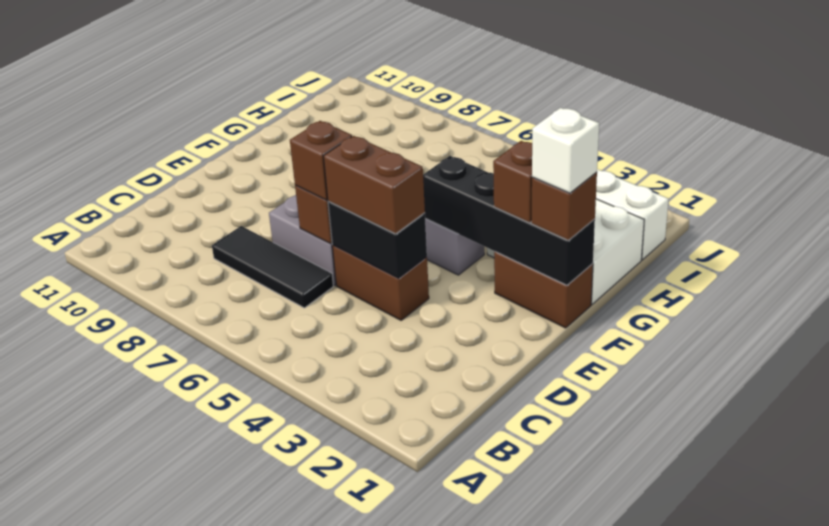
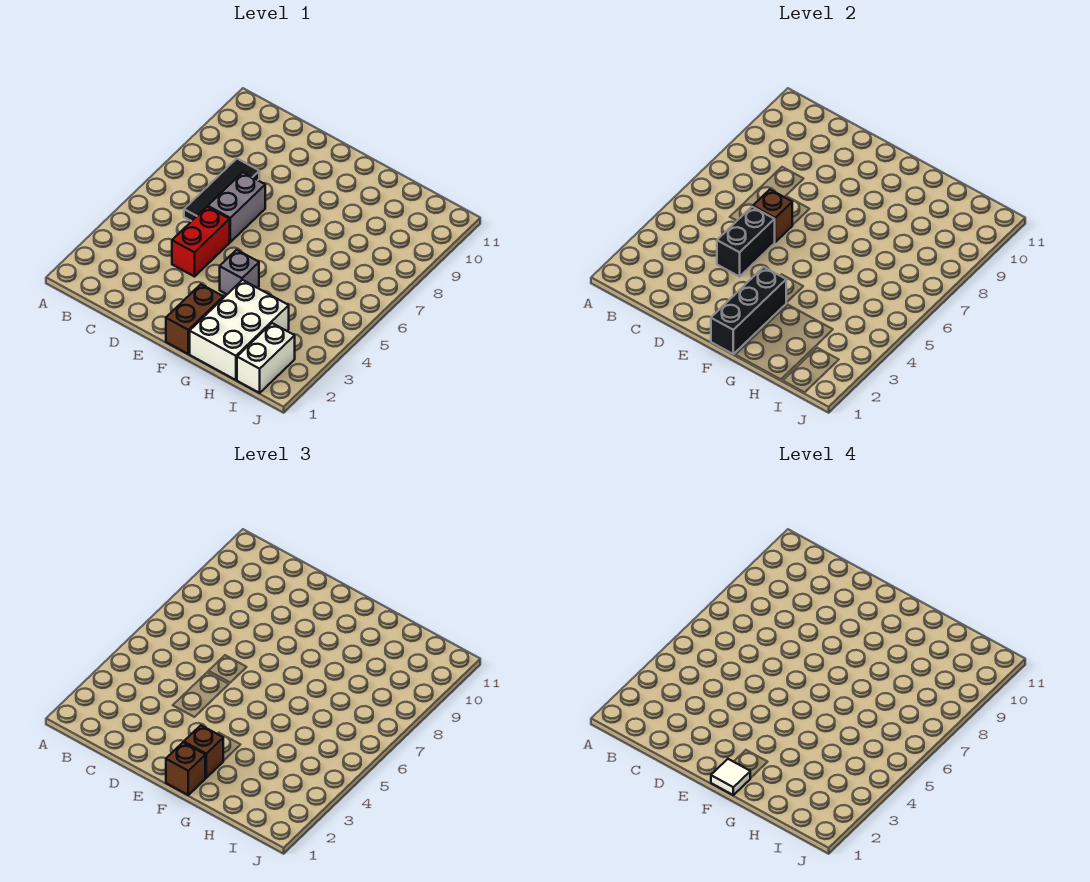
brown 1x2 brick [332,245,429,320] -> red 1x2 brick [172,207,230,277]
brown 1x2 brick [323,136,425,234] -> none
brown 1x1 brick [290,121,352,200] -> none
black 1x4 brick [423,156,595,285] -> black 1x3 brick [711,267,786,354]
white 1x1 brick [532,108,599,193] -> white 1x1 tile [711,759,750,795]

